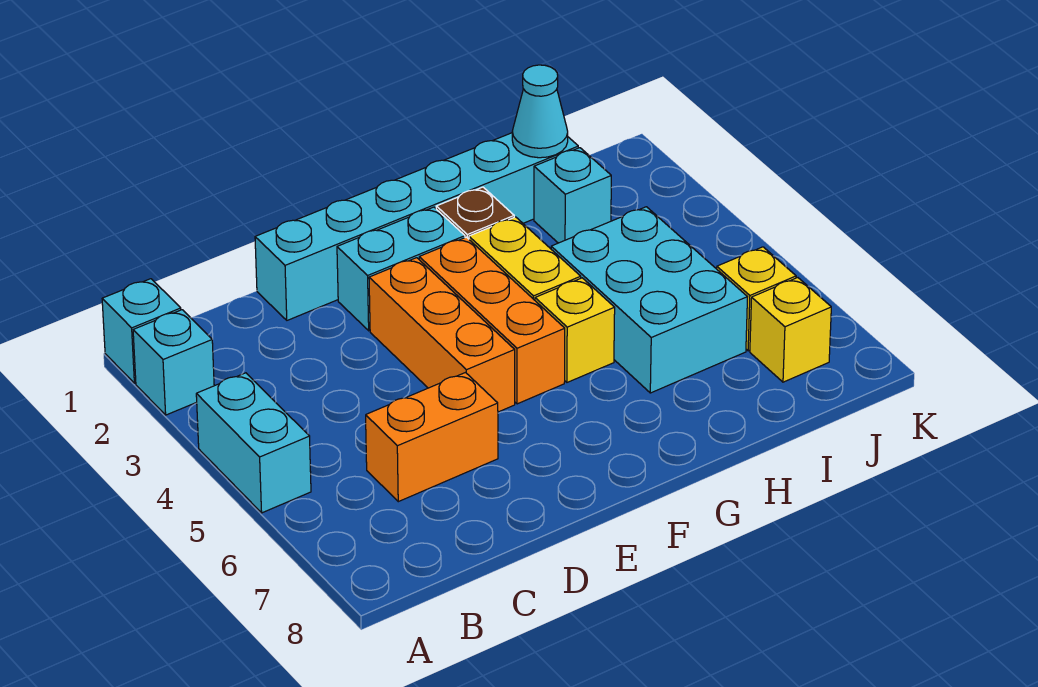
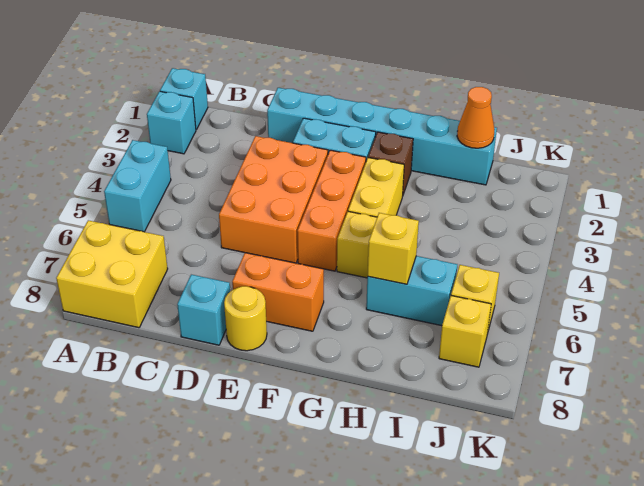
none -> yellow 2x2 brick [56,220,168,328]
orange 1x2 brick [366,373,498,502] -> orange 1x2 brick moved to [232,253,324,331]
orange 1x3 brick [369,258,515,412] -> orange 2x3 brick [219,136,328,263]
none -> yellow 1x1 round brick [224,286,267,351]
cyan 2x3 brick [551,207,747,393] -> cyan 1x2 brick [366,256,457,326]
none -> yellow 1x1 brick [367,213,419,284]
cyan 1x1 cone [512,65,568,158] -> orange 1x1 cone [457,87,495,148]
cyan 1x1 brick [534,148,611,243] -> cyan 1x1 brick moved to [177,275,230,345]

